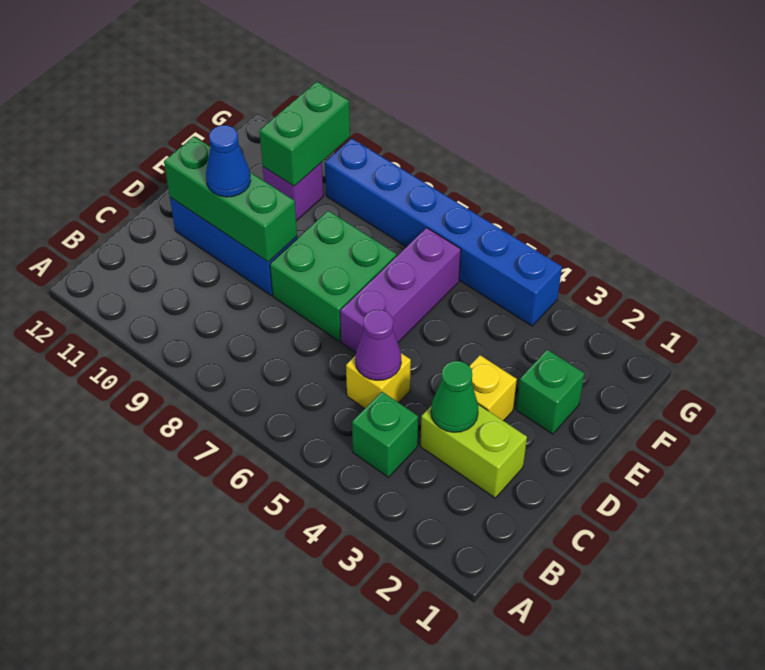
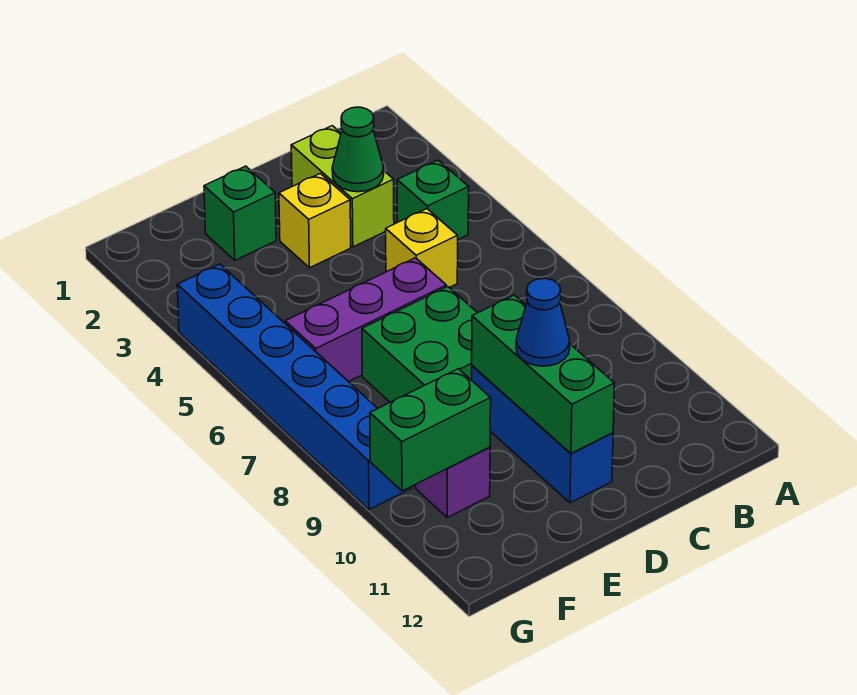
purple 1x1 cone [355,310,401,380] -> none

